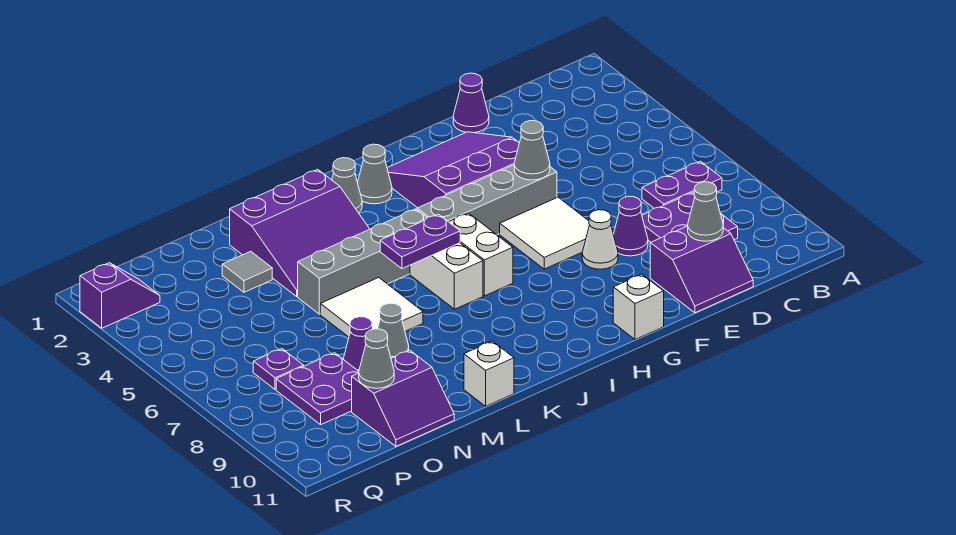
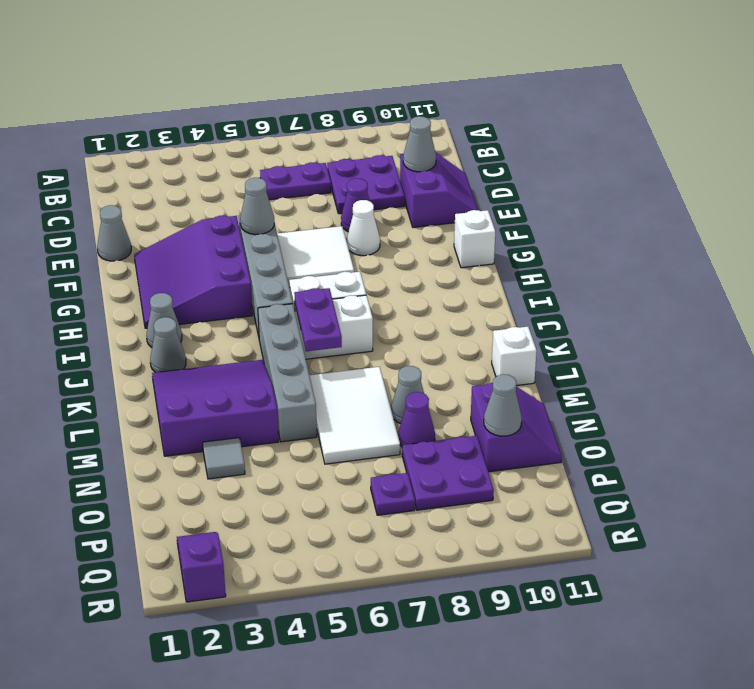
purple 1x2 plate [642,161,722,208] -> purple 1x2 plate turned to [260,162,331,200]
purple 1x1 cone [453,73,489,133] -> grey 1x1 cone [97,205,131,261]
purple 3x3 slope [230,169,369,296] -> purple 3x3 slope turned to [152,360,278,456]
white 2x2 tile [320,277,423,337] -> white 2x3 tile [309,367,400,464]

